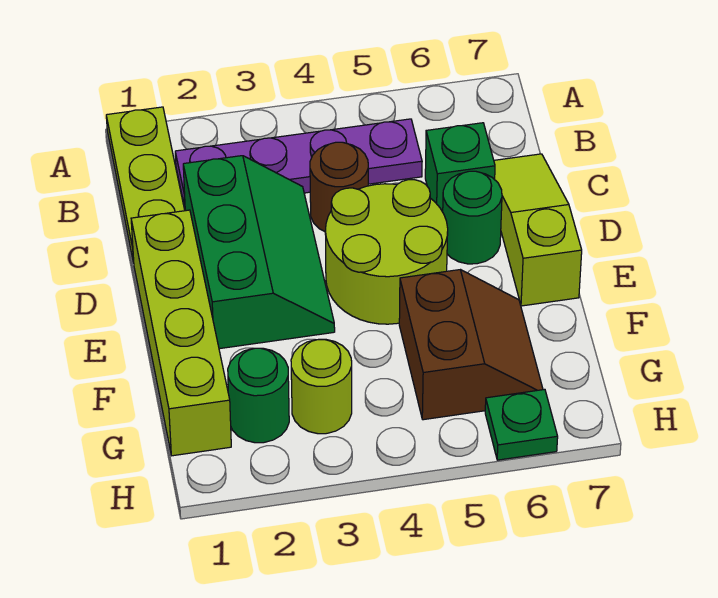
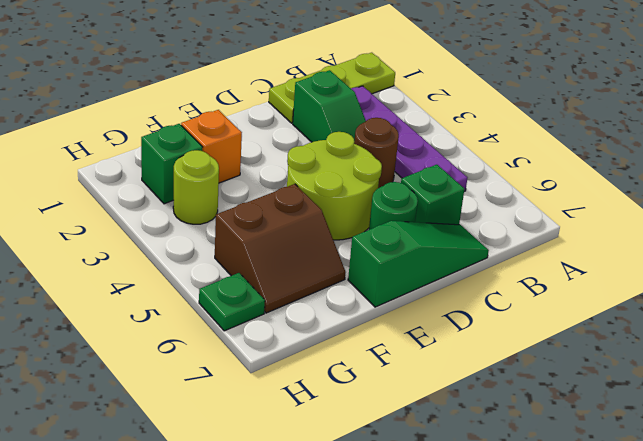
green 2x3 slope [183,156,335,349] -> green 1x2 slope [293,70,366,142]
lime 1x3 slope [494,154,582,306] -> green 1x3 slope [348,221,489,307]
lime 1x4 brick [131,210,231,456] -> none
none -> orange 1x1 brick [181,110,242,183]
green 1x1 round brick [228,348,289,443] -> green 1x1 brick [141,124,202,204]

